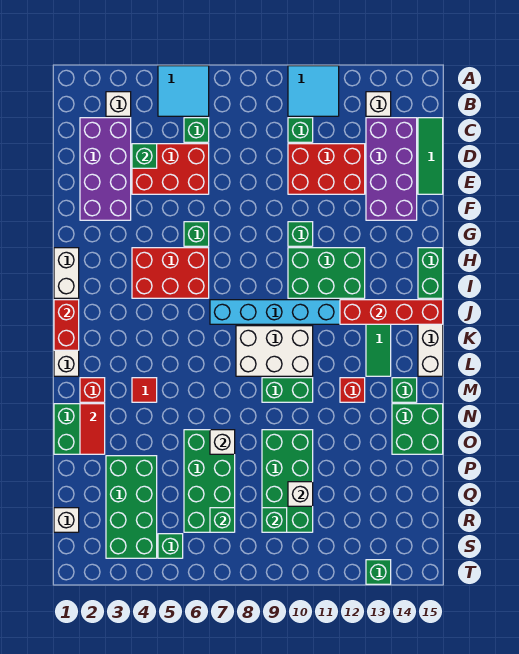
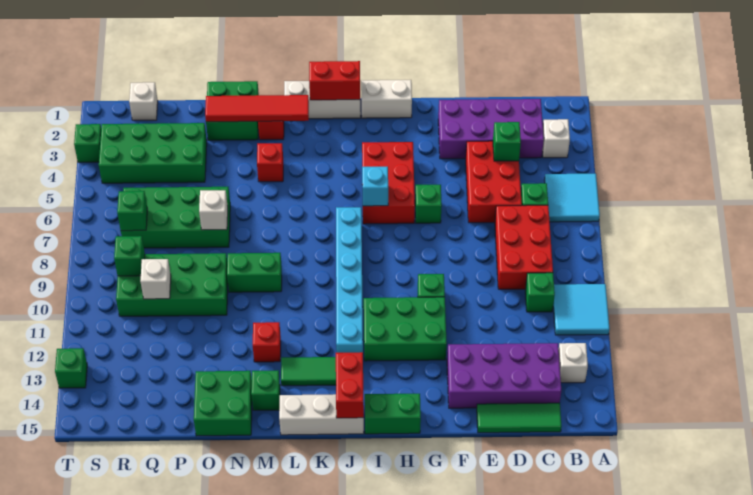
red 2x3 brick [288,144,365,194] -> red 2x3 brick moved to [495,205,553,289]
green 2x3 brick [288,248,365,298] -> green 2x3 brick turned to [364,297,447,361]
none -> cyan 1x1 brick [362,167,388,206]
red 1x4 brick [340,300,443,324] -> red 1x2 brick [336,352,364,418]
white 2x3 brick [236,326,313,376] -> none
red 1x1 tile [132,378,157,402] -> red 1x1 brick [257,143,283,182]
green 1x2 brick [262,378,313,402] -> green 1x2 brick turned to [227,253,282,292]
red 1x2 tile [80,404,105,454] -> red 1x4 tile [205,95,309,122]
green 1x1 brick [158,534,183,558] -> green 1x1 brick moved to [74,124,101,162]

